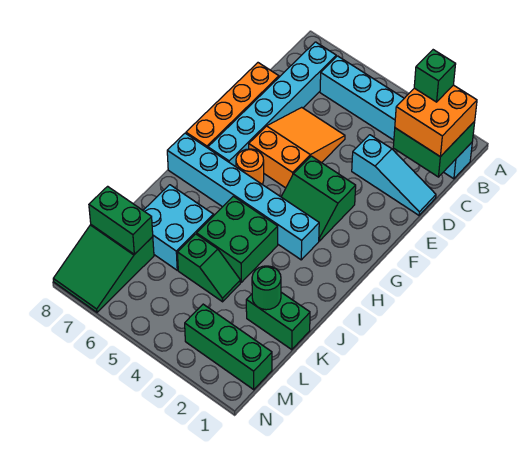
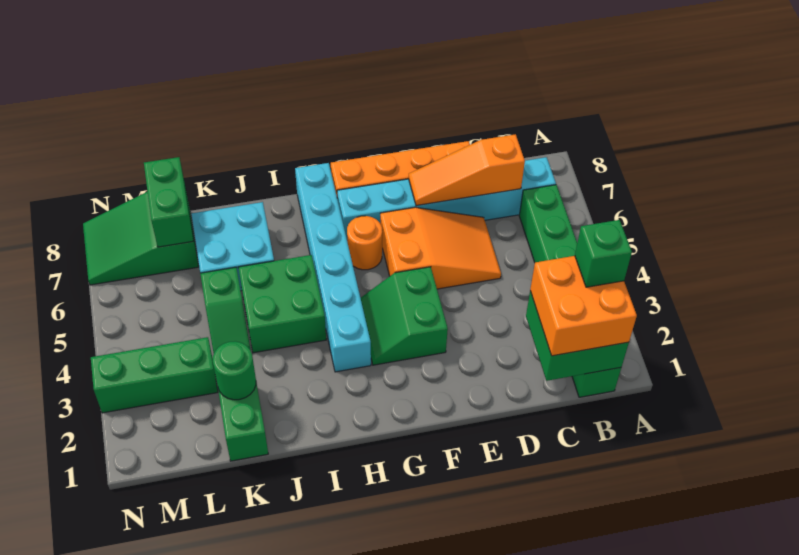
cyan 1x6 brick [320,56,472,179] -> green 1x6 brick [519,185,621,397]
none -> orange 1x3 slope [409,134,525,206]
cyan 1x3 slope [352,135,436,215] -> none
green 1x3 brick [185,304,272,390] -> green 1x3 brick turned to [91,337,218,413]

